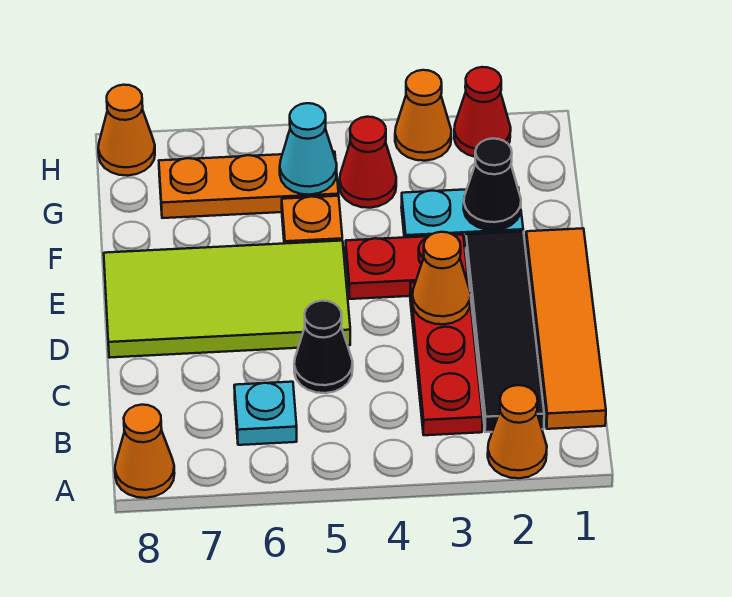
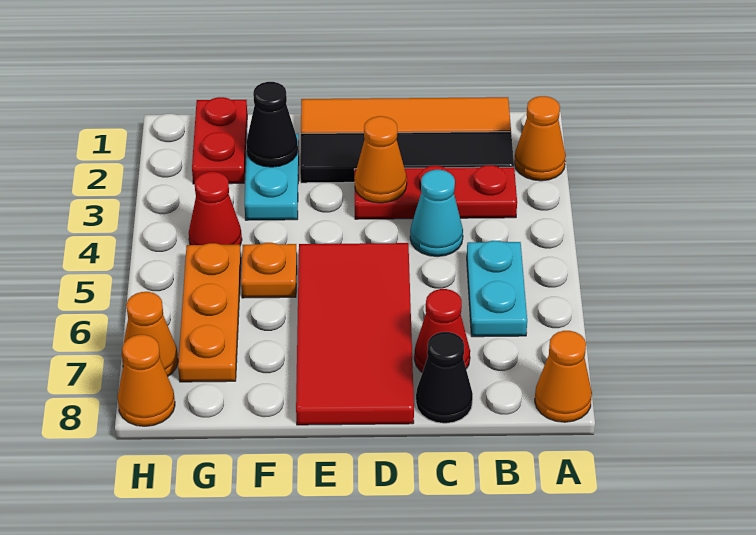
cyan 1x1 plate [234,382,297,445] -> cyan 1x2 plate [467,241,527,337]
black 1x1 cone [294,301,353,393] -> black 1x1 cone moved to [416,332,473,423]
lime 2x4 tile [104,241,350,358] -> red 2x4 tile [296,243,414,425]
red 1x2 plate [346,235,468,299] -> red 1x2 plate moved to [192,97,247,184]
cyan 1x1 cone [280,103,337,195] -> cyan 1x1 cone moved to [410,170,463,257]
red 1x1 cone [454,67,511,157] -> red 1x1 cone moved to [414,289,470,372]
orange 1x1 cone [395,70,451,161] -> orange 1x1 cone moved to [122,292,178,376]

